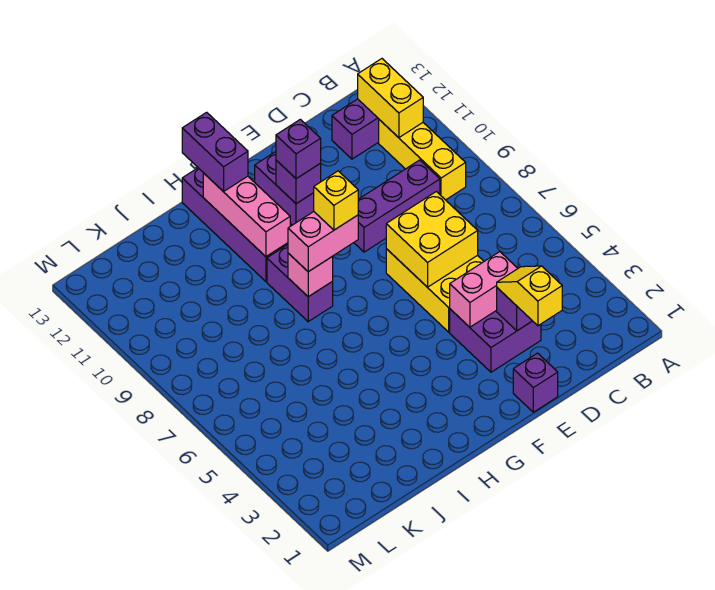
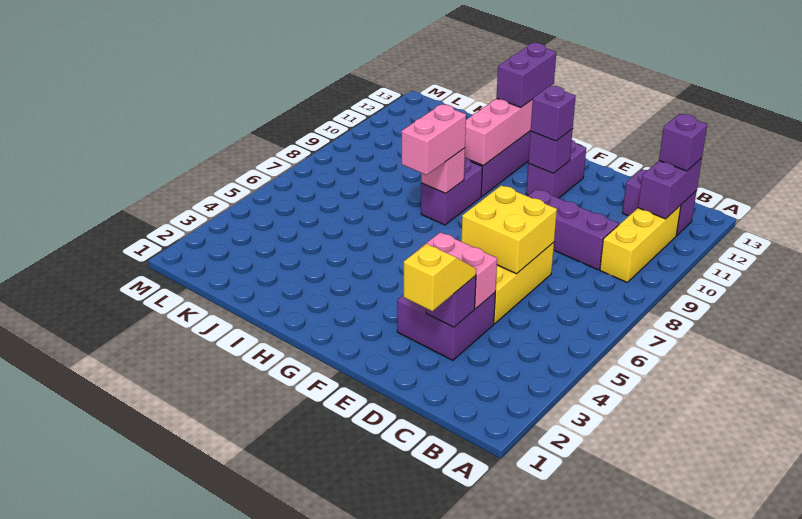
yellow 1x2 brick [358,59,423,138] -> purple 1x2 brick [638,158,702,219]
purple 1x1 brick [513,353,558,412] -> purple 1x1 brick moved to [659,114,707,171]
pink 1x2 brick [288,212,358,272] -> pink 1x2 brick turned to [402,105,466,175]
yellow 1x1 brick [314,171,358,230] -> none

